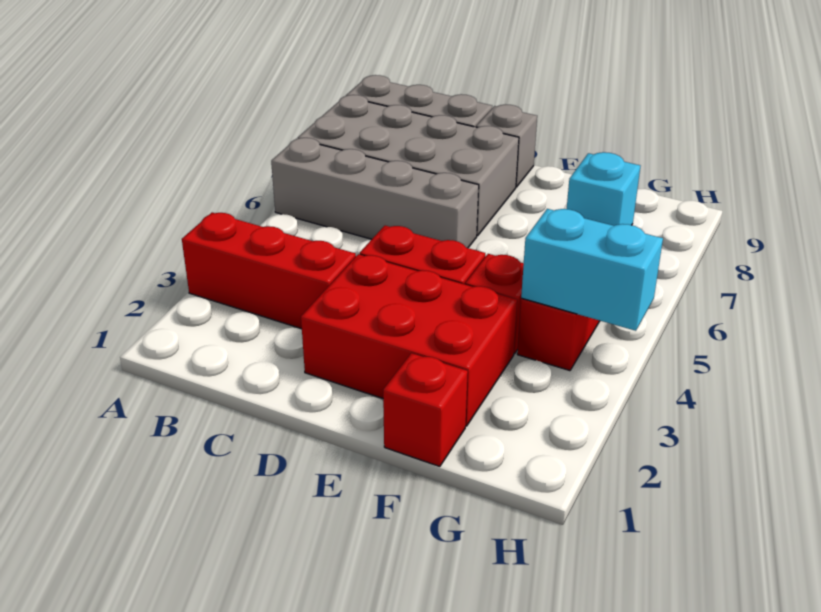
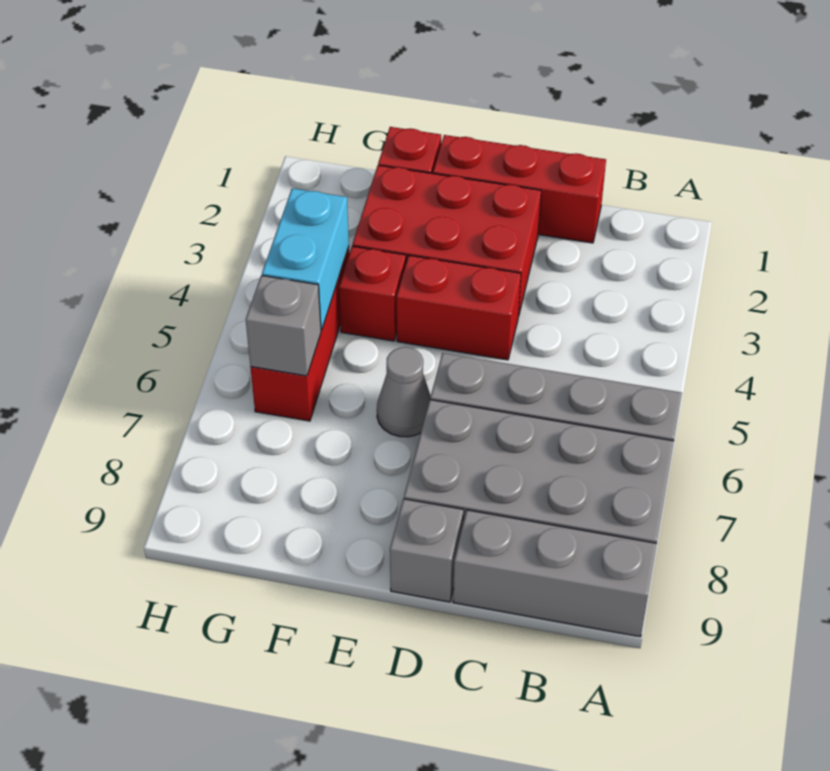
red 1x3 brick [182,213,356,329] -> red 1x3 brick moved to [433,135,606,243]
none -> grey 1x1 cone [377,347,431,437]
cyan 1x2 brick [521,209,663,331] -> cyan 1x2 brick turned to [262,188,349,330]
cyan 1x1 brick [567,152,640,226] -> grey 1x1 brick [246,275,321,376]

